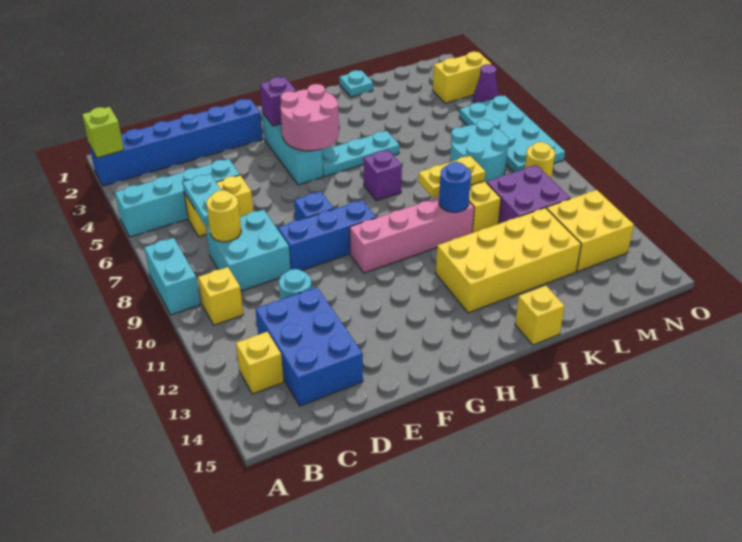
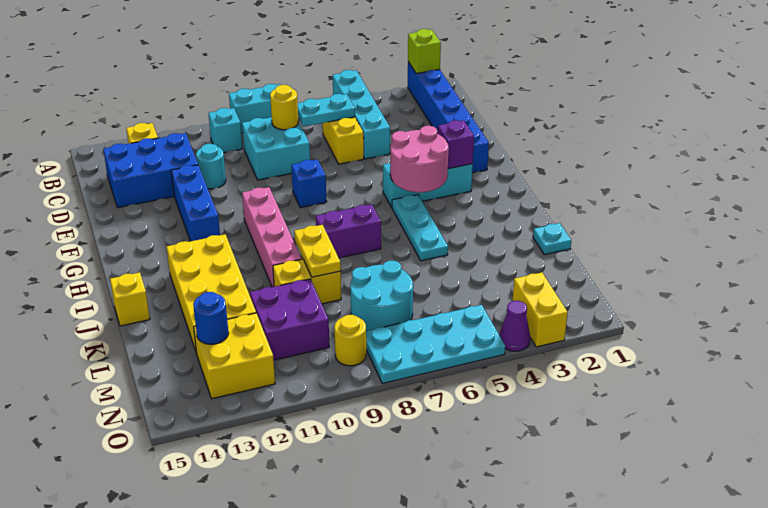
yellow 1x1 brick [198,267,243,325] -> cyan 1x1 brick [209,108,242,153]
blue 1x3 brick [278,200,376,270] -> blue 1x3 brick moved to [171,165,220,241]
purple 1x1 brick [363,150,402,201] -> purple 1x2 brick [316,204,381,258]
blue 1x1 round brick [439,162,471,212] -> blue 1x1 round brick moved to [193,292,229,344]

